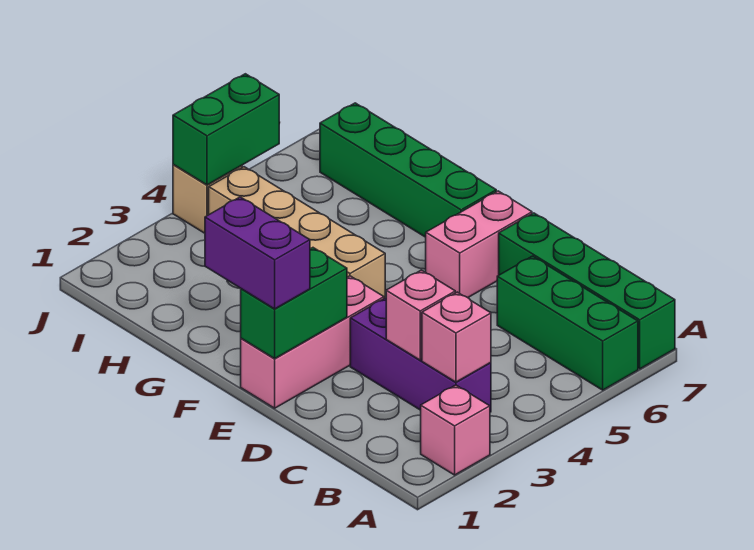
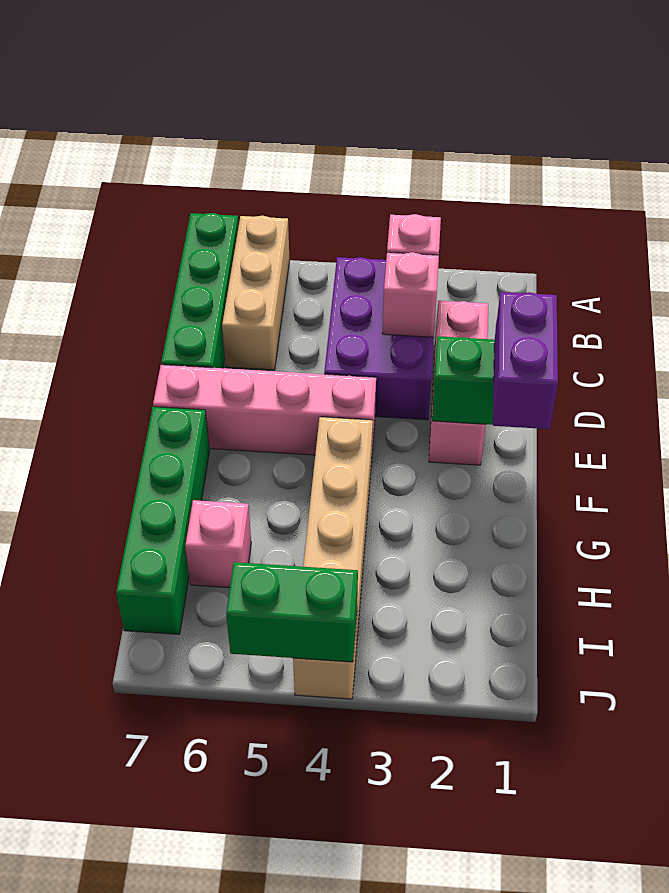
pink 1x1 brick [421,385,490,475] -> pink 1x1 brick moved to [185,500,251,588]
green 1x3 brick [497,256,638,390] -> tan 1x3 brick [222,216,290,370]
purple 1x3 brick [350,298,491,412] -> purple 2x3 brick [324,257,434,420]
pink 1x3 brick [241,276,384,408] -> pink 1x3 brick turned to [429,301,488,465]
pink 1x2 brick [426,191,532,298] -> pink 1x4 brick [153,365,376,455]

